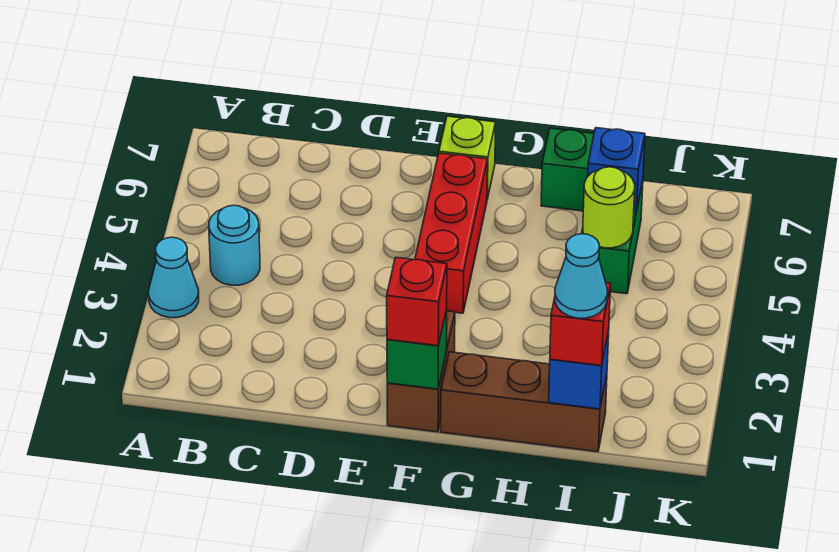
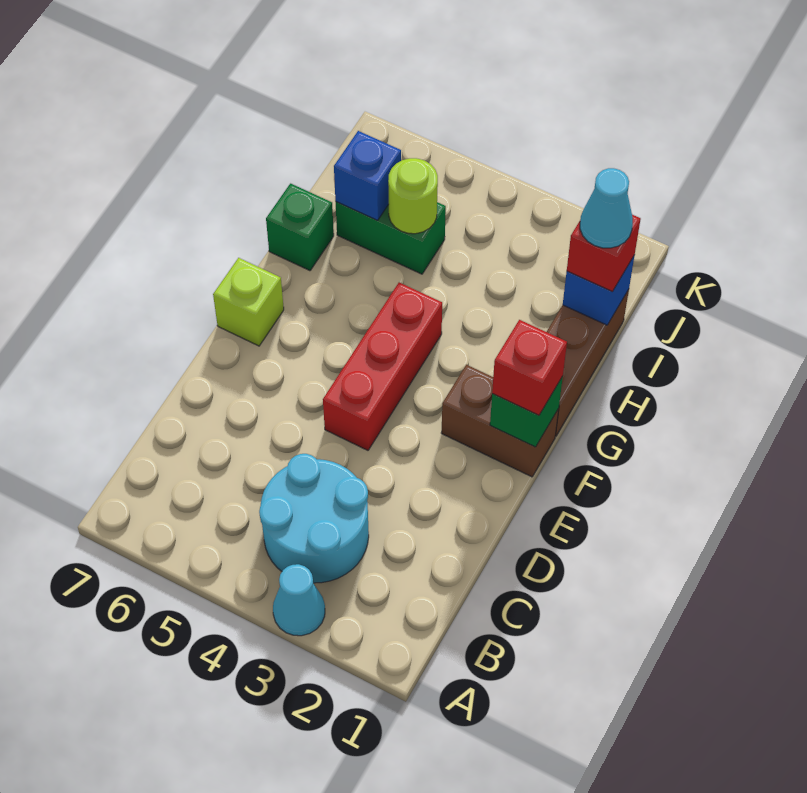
cyan 1x1 round brick [209,205,260,285] -> cyan 2x2 round brick [259,454,369,583]
red 1x3 brick [415,153,488,313] -> red 1x3 brick turned to [323,283,442,450]

